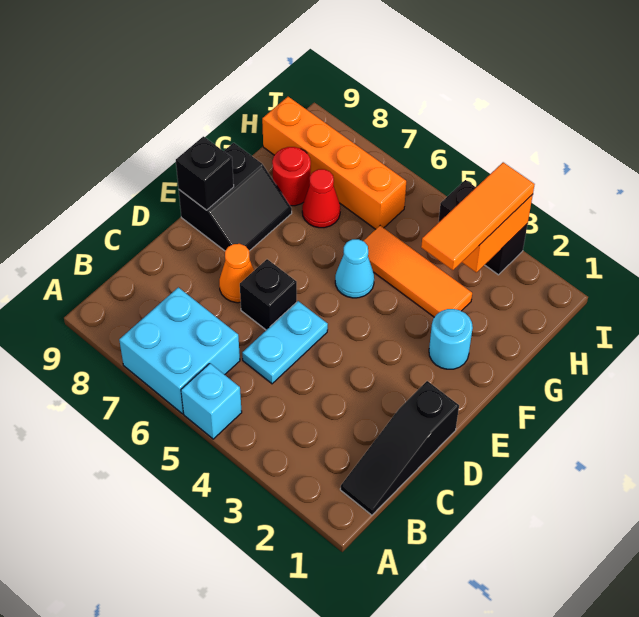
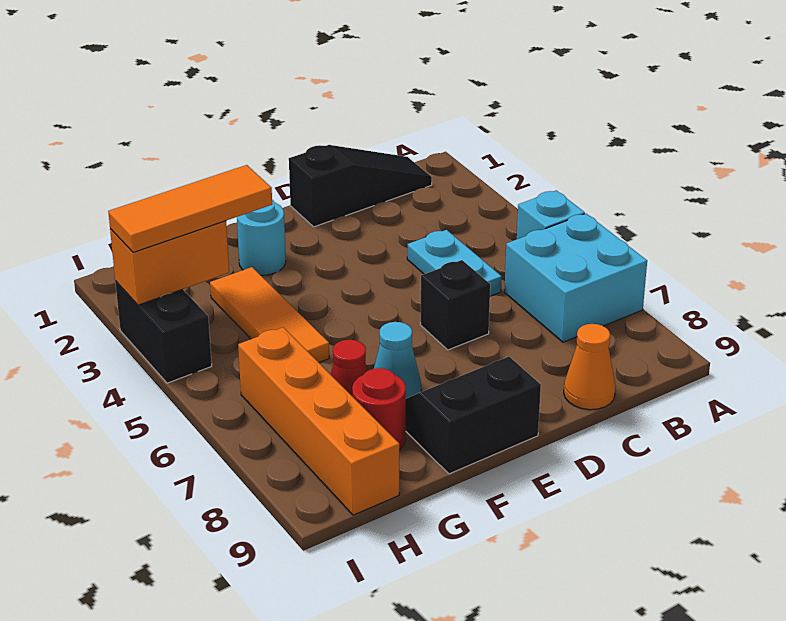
cyan 1x2 plate [242,301,328,384] -> cyan 1x2 plate turned to [407,230,502,296]
orange 1x1 cone [219,244,254,303] -> orange 1x1 cone moved to [564,324,616,410]
black 1x1 brick [176,136,234,210] -> none
cyan 1x1 cone [335,239,374,298] -> cyan 1x1 cone moved to [374,322,421,398]

